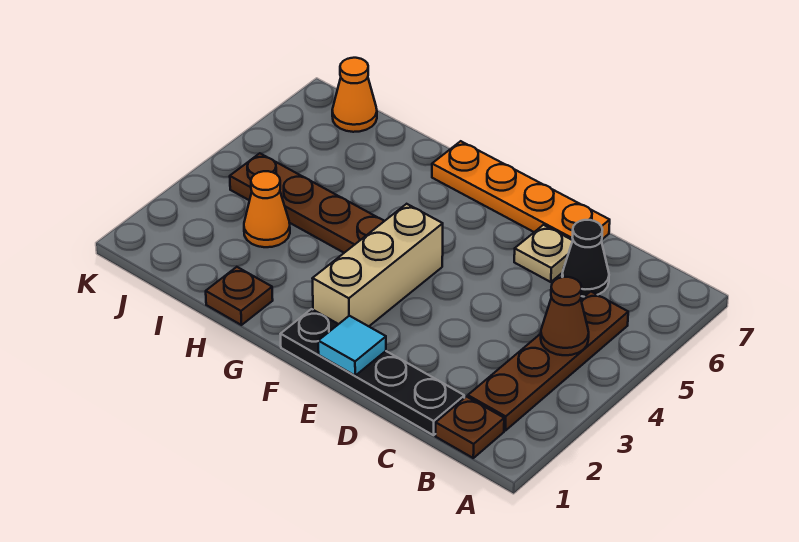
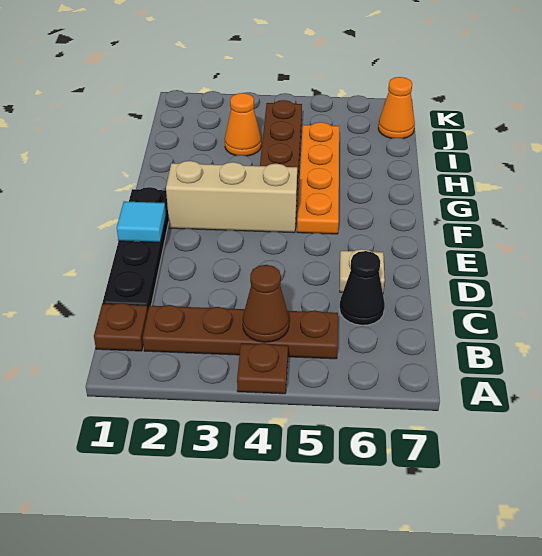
orange 1x4 plate [432,141,610,240] -> orange 1x4 plate moved to [297,122,339,234]
brown 1x1 plate [206,267,273,325] -> brown 1x1 plate moved to [237,343,288,394]

